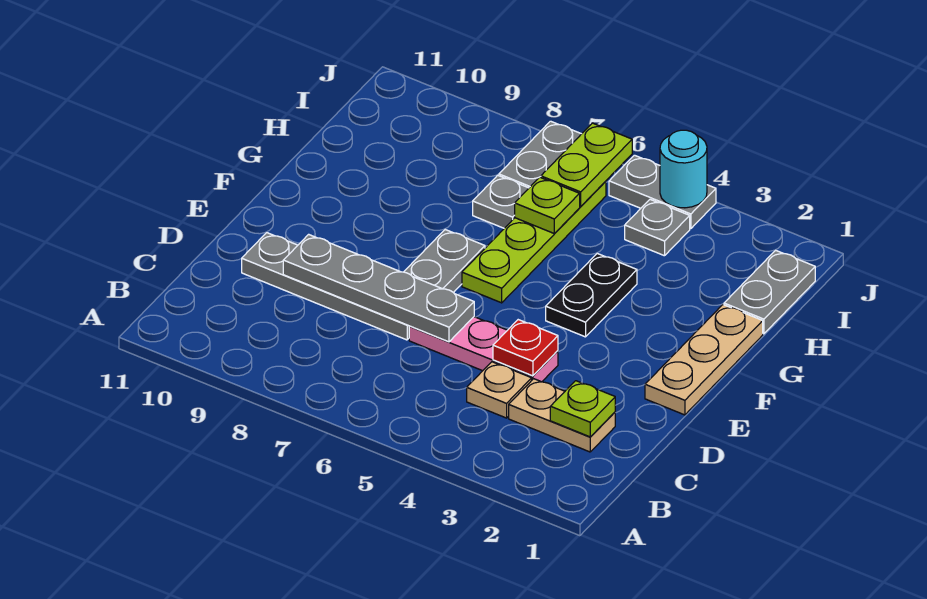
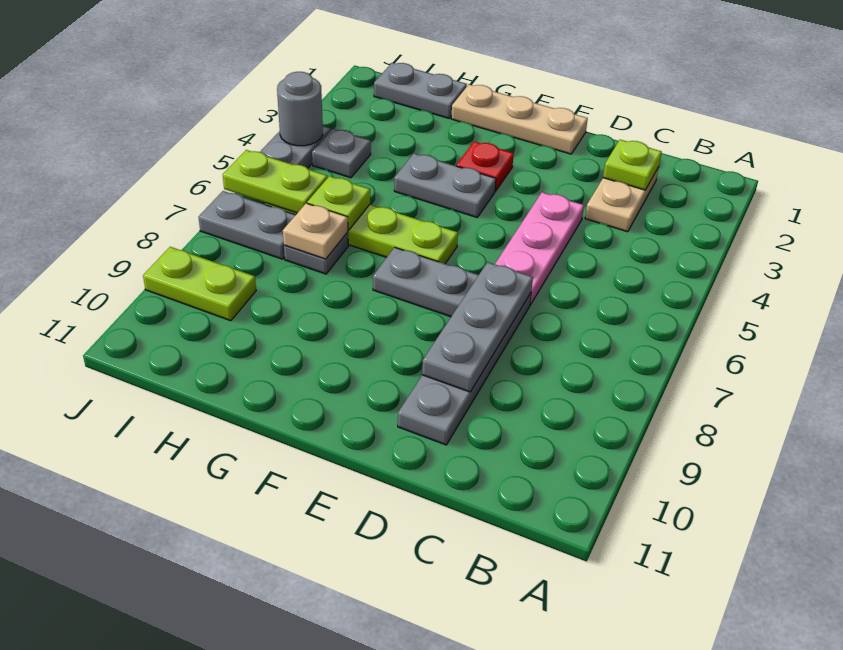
tan 1x1 plate [467,362,532,418] -> tan 1x1 plate moved to [283,203,348,259]
red 1x1 plate [493,320,558,376] -> red 1x1 plate moved to [456,142,514,191]
grey 1x4 plate [283,234,474,342] -> grey 1x3 plate [422,262,533,392]
black 1x2 plate [546,254,637,337] -> grey 1x2 plate [394,153,496,217]
none -> lime 1x2 plate [143,247,256,321]
cyan 1x1 round brick [660,130,707,208] -> grey 1x1 round brick [277,72,323,146]

